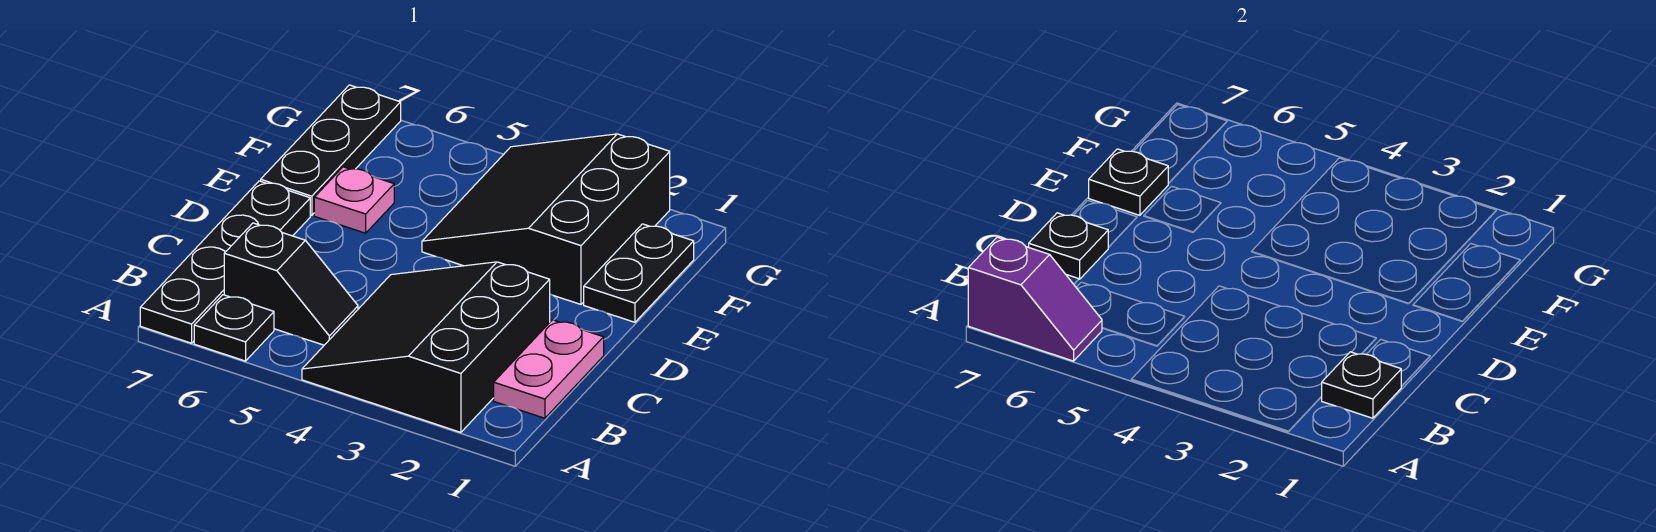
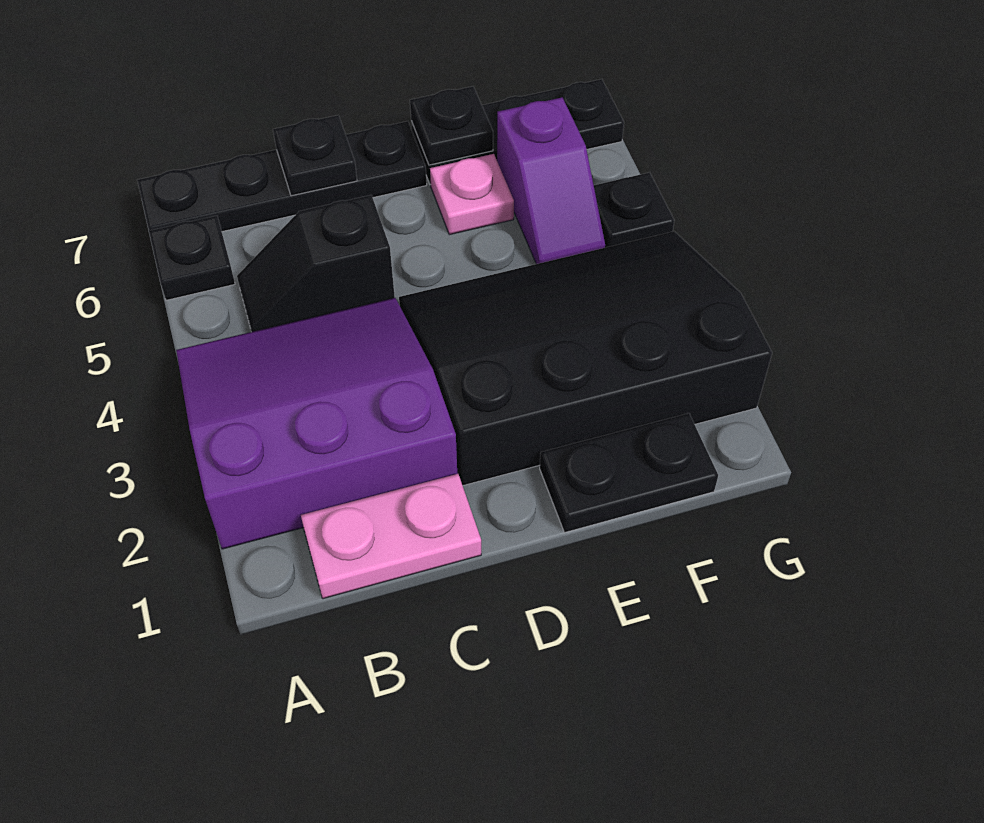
black 3x3 slope [302,262,550,432] -> purple 3x3 slope [176,298,457,549]
purple 1x2 slope [968,237,1102,361] -> purple 1x2 slope moved to [497,97,605,264]
black 1x1 plate [1321,352,1401,418] -> black 1x1 plate moved to [594,172,674,248]
black 1x2 slope [224,223,358,345] -> black 1x2 slope turned to [237,195,395,332]
black 3x3 slope [422,134,670,304] -> black 3x4 slope [399,231,772,485]

